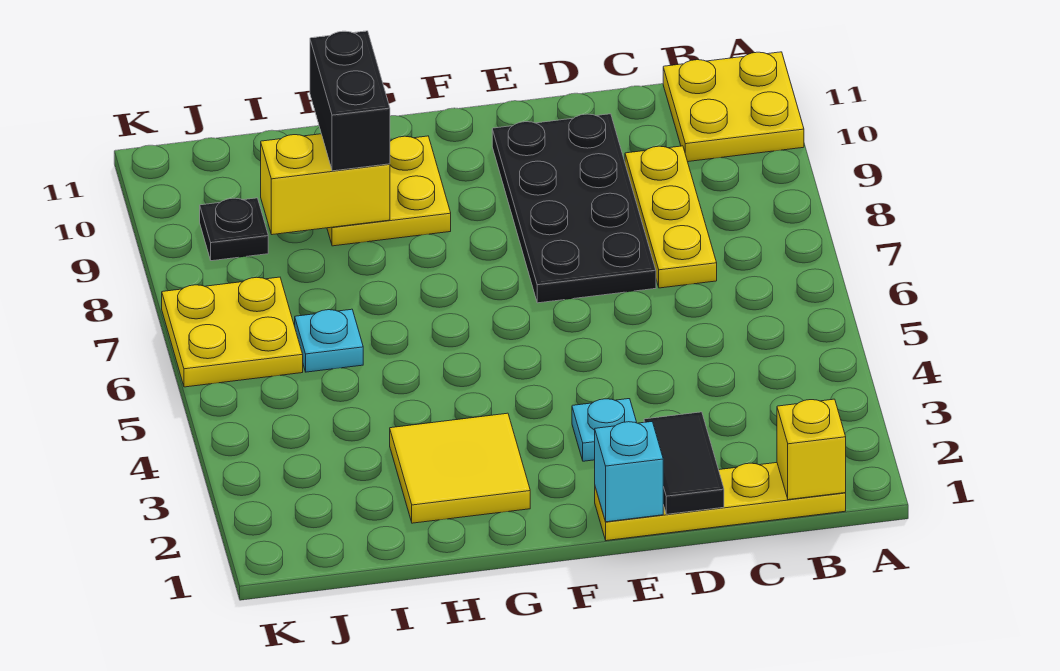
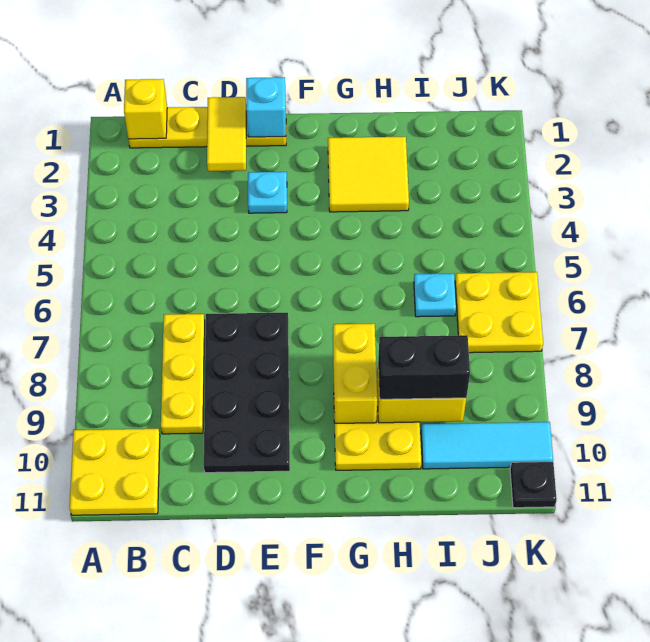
black 1x2 tile [644,412,724,514] -> yellow 1x2 tile [207,97,246,171]
none -> yellow 1x2 brick [333,324,377,423]
black 1x2 brick [310,31,390,171] -> black 1x2 brick turned to [378,335,470,399]
none -> cyan 1x3 tile [421,422,553,469]
black 1x1 plate [200,198,268,261] -> black 1x1 plate moved to [510,462,557,508]

